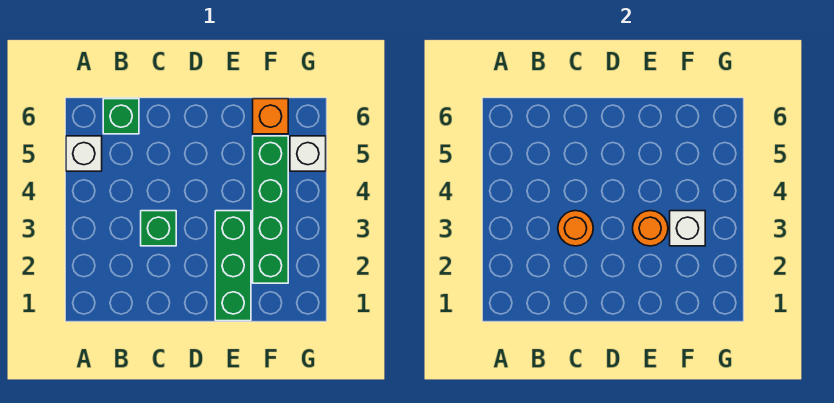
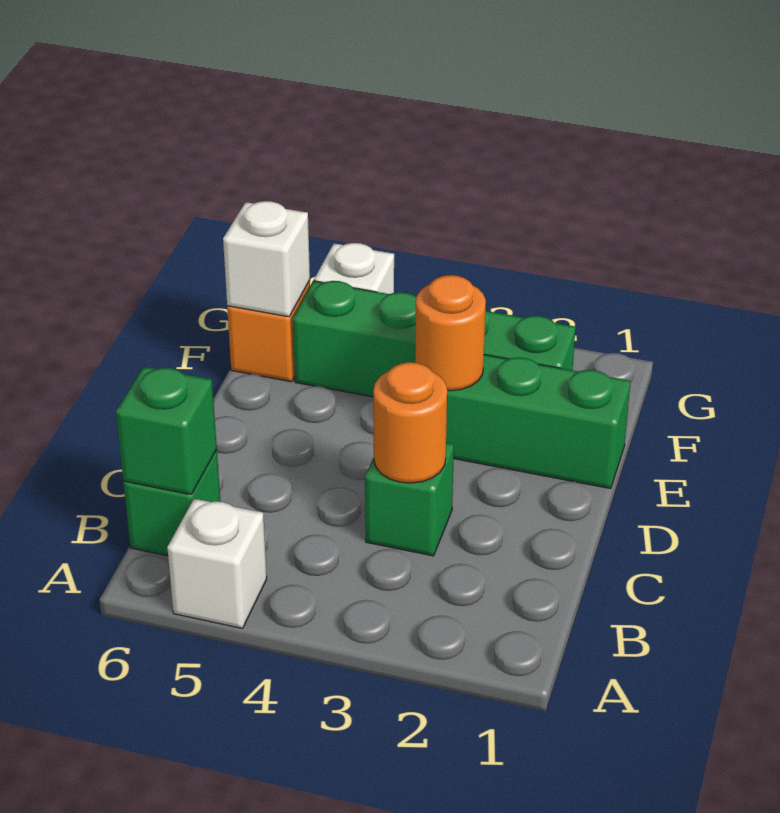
none -> green 1x1 brick [116,367,217,495]
white 1x1 brick [670,211,705,246] -> white 1x1 brick moved to [223,201,310,317]

